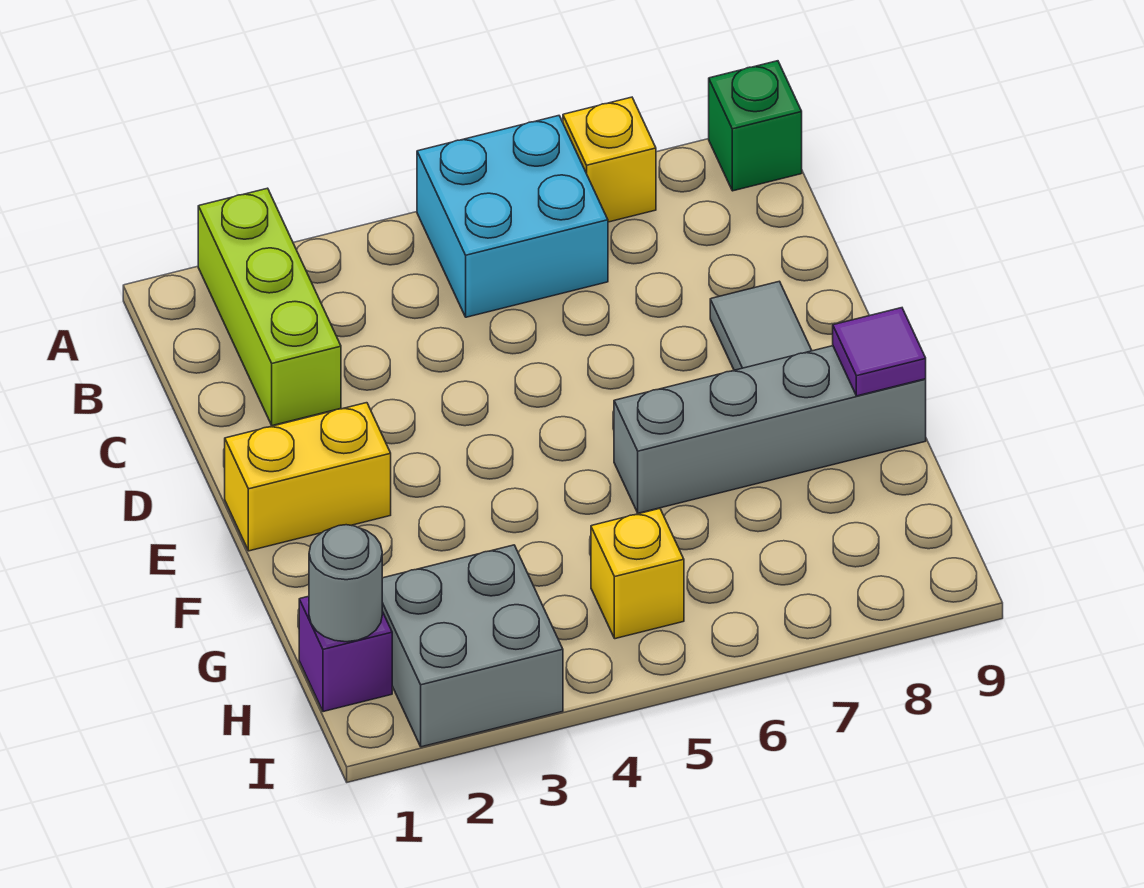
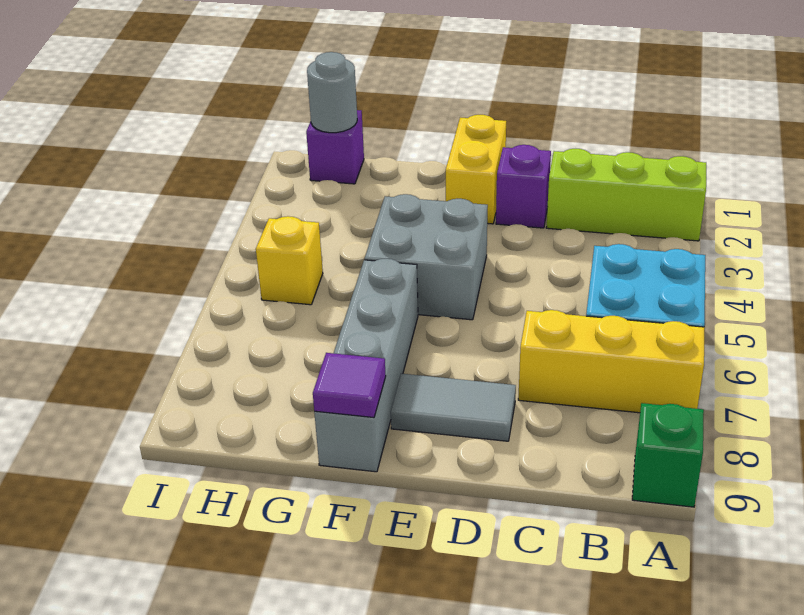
yellow 1x1 brick [563,97,656,222] -> yellow 1x3 brick [518,310,705,413]
none -> purple 1x1 brick [496,145,551,228]
grey 2x2 brick [382,545,563,747] -> grey 2x2 brick moved to [365,194,488,320]

